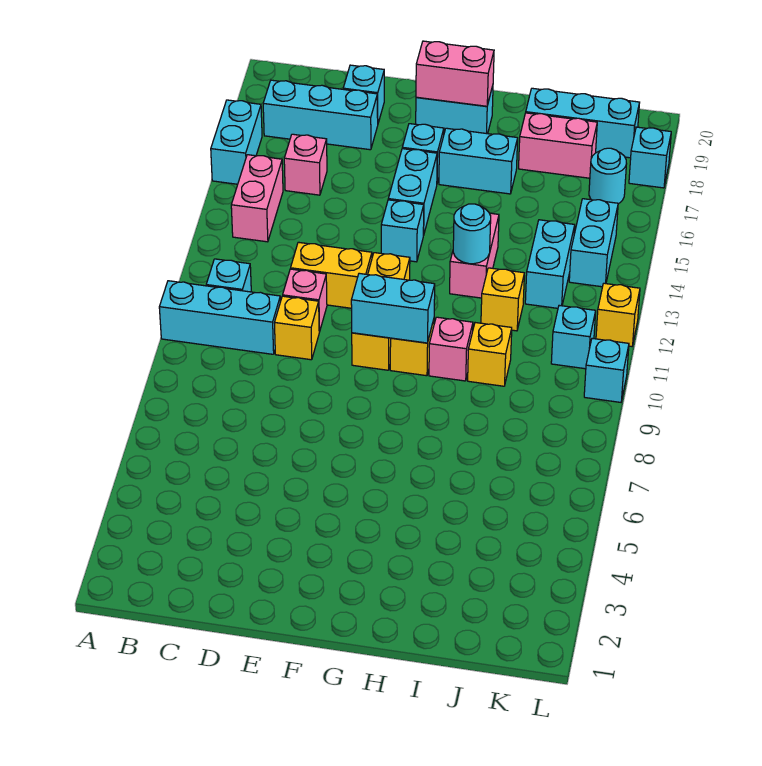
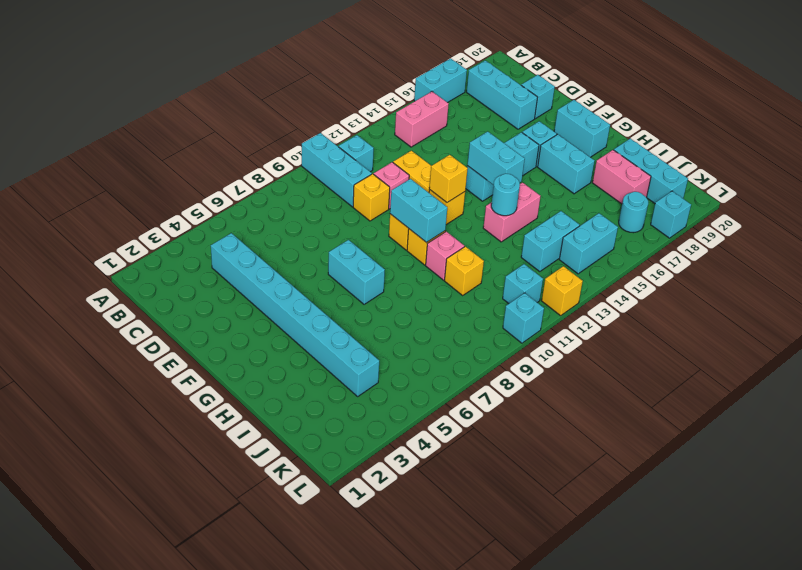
none -> cyan 1x8 brick [211,233,379,396]
pink 1x1 brick [284,134,327,195] -> none
none -> cyan 1x2 brick [328,240,385,304]
none -> cyan 1x2 brick [467,131,525,185]
pink 1x2 brick [416,41,494,106] -> none
yellow 1x1 brick [481,268,524,331] -> yellow 1x1 brick moved to [429,155,468,203]

